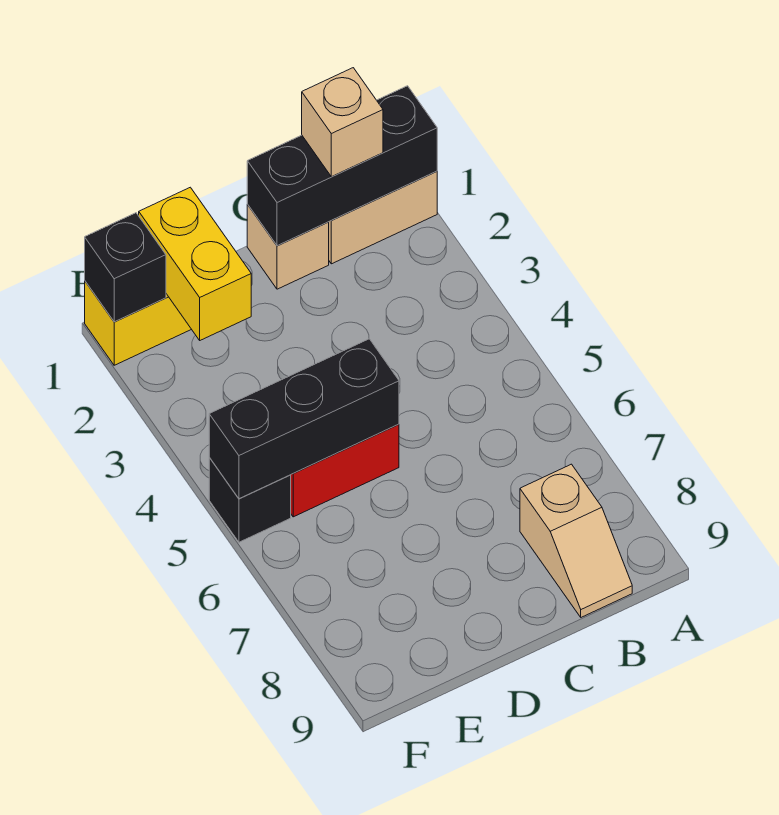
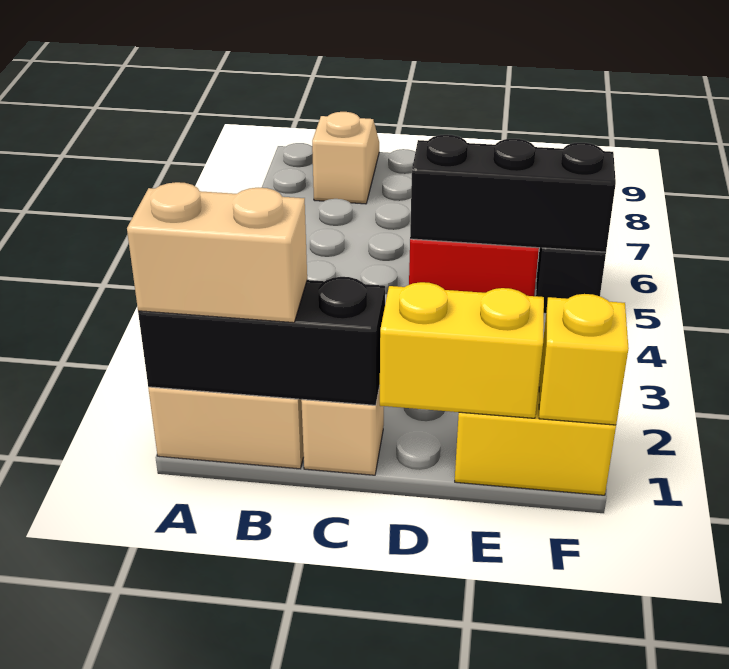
tan 1x1 brick [302,68,383,177] -> tan 1x2 brick [127,182,307,323]
yellow 1x2 brick [139,187,251,340] -> yellow 1x2 brick turned to [380,282,544,418]
black 1x1 brick [85,213,166,322] -> yellow 1x1 brick [539,294,629,425]

